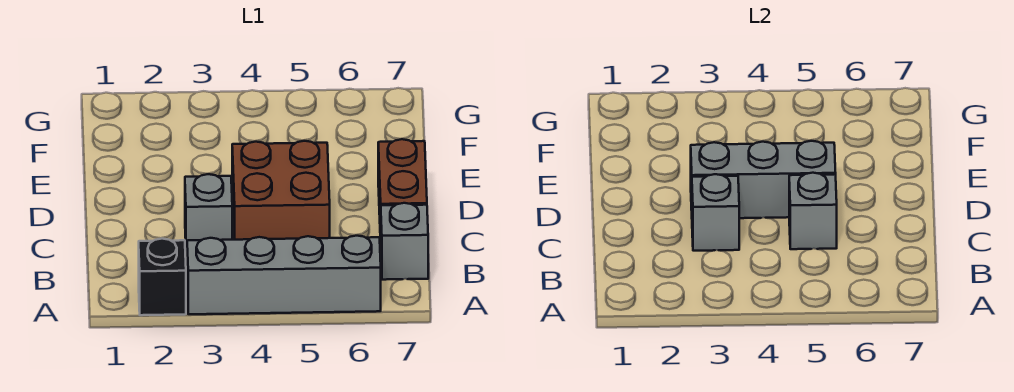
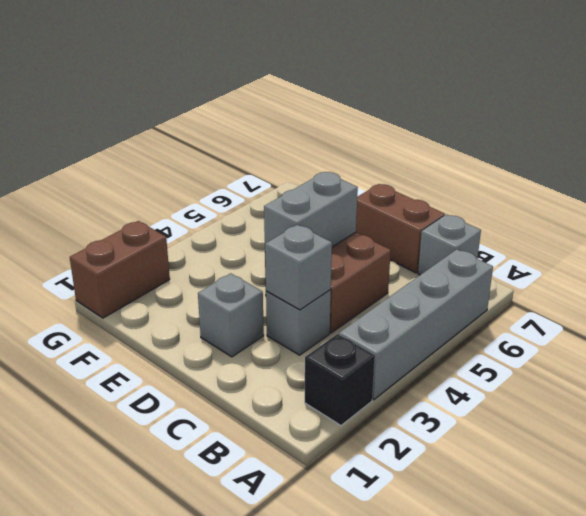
grey 1x1 brick [789,173,837,249] -> grey 1x1 brick moved to [198,273,264,357]
grey 1x3 brick [691,141,836,218] -> grey 1x2 brick [264,172,358,247]
none -> brown 1x2 brick [70,221,170,318]

